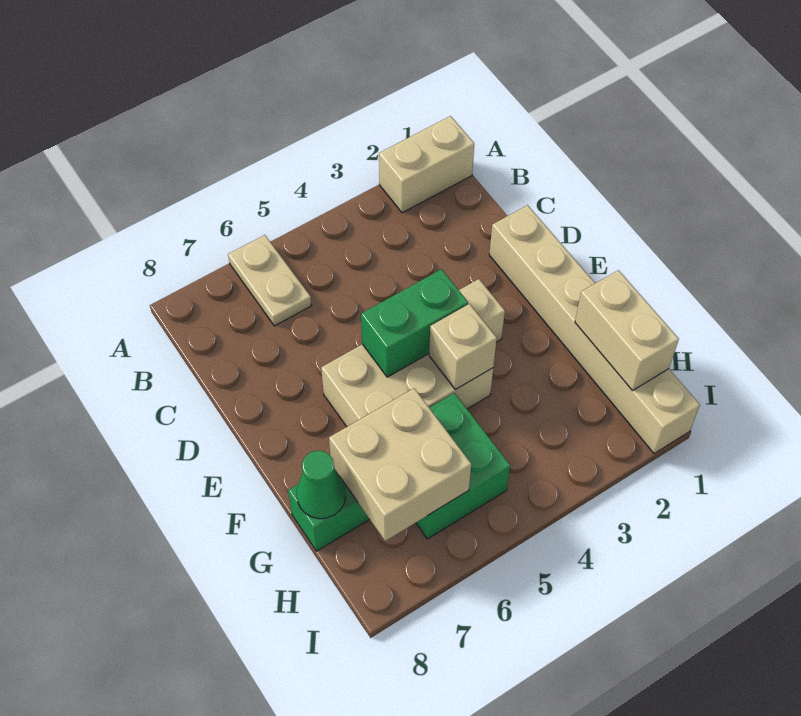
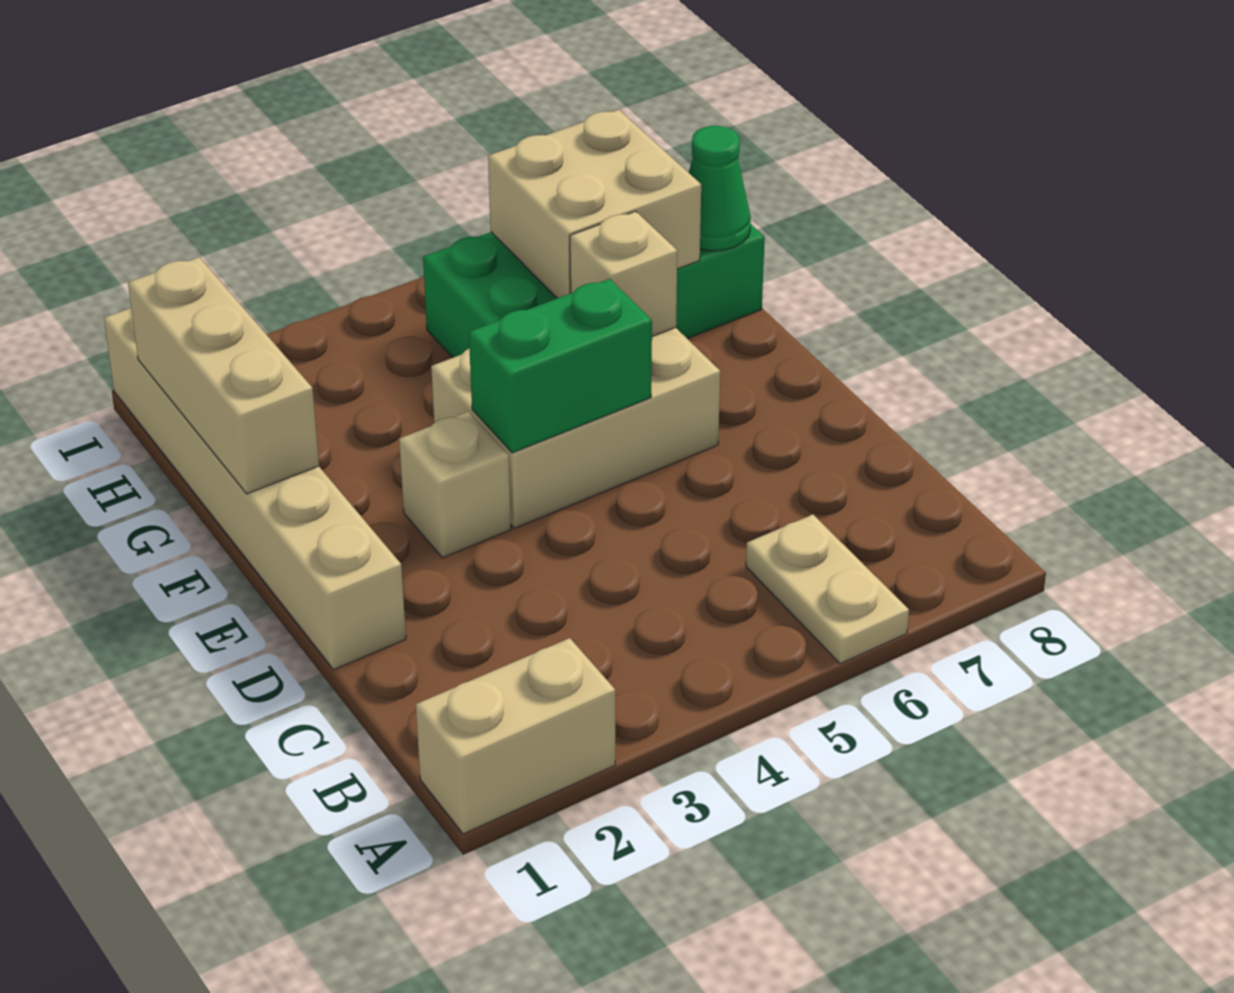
tan 1x1 brick [429,304,497,390] -> tan 1x1 brick moved to [570,211,677,336]
tan 1x2 brick [575,270,679,391] -> tan 1x3 brick [128,257,319,494]

